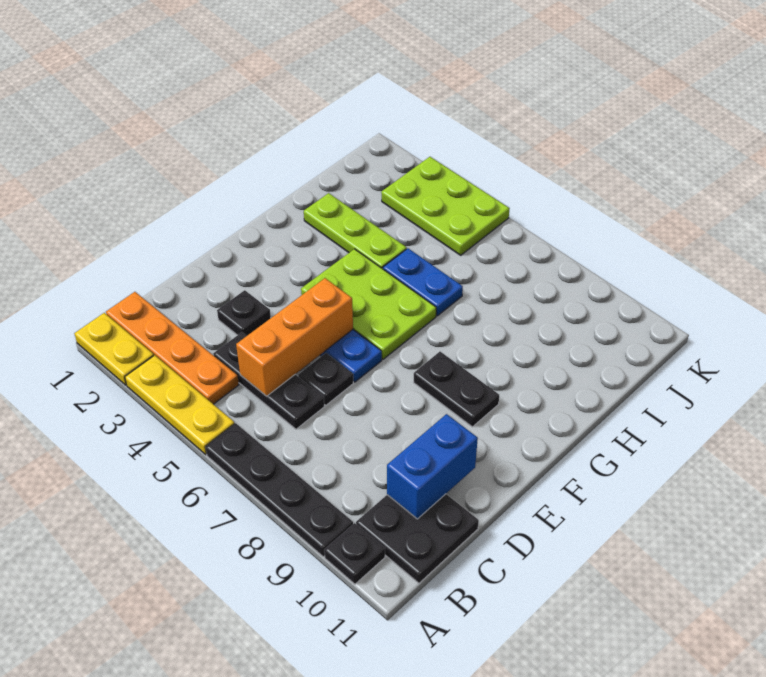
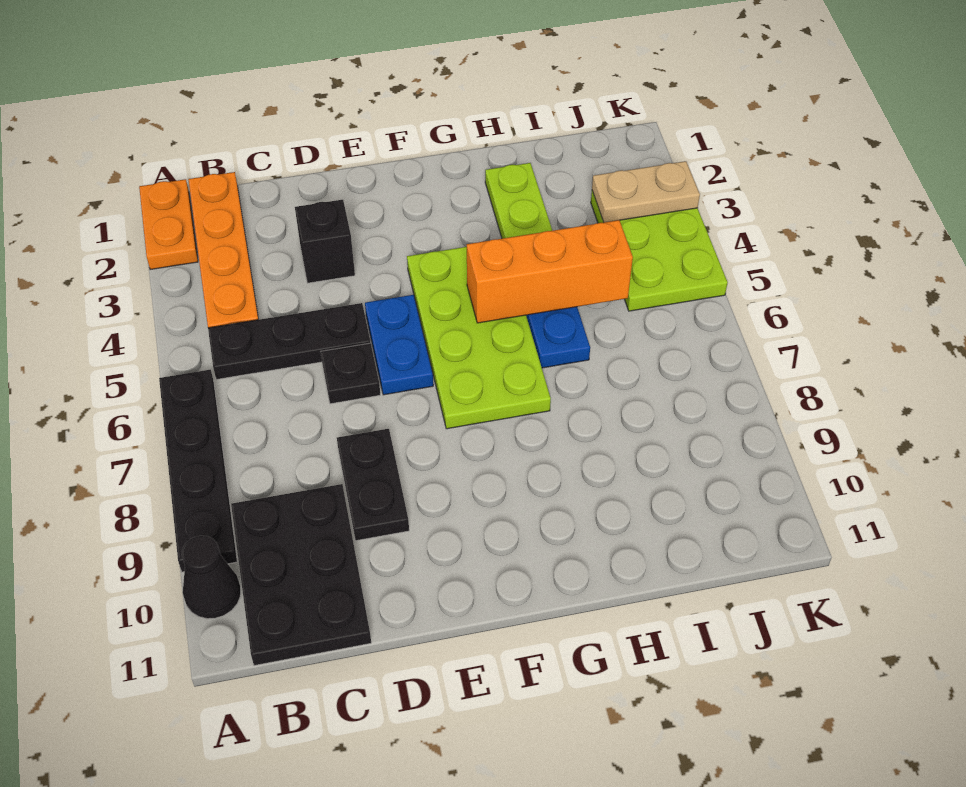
yellow 1x2 plate [74,313,154,385] -> orange 1x2 plate [139,179,198,270]
yellow 1x3 plate [125,355,235,455] -> none
black 1x1 plate [324,523,385,584] -> black 1x1 cone [182,536,241,619]
black 2x2 plate [356,494,479,583] -> black 2x3 plate [231,484,371,666]
black 1x3 plate [213,332,324,429] -> black 1x3 plate turned to [208,303,371,380]
orange 1x3 brick [236,278,353,396] -> orange 1x3 brick moved to [467,220,633,323]
blue 1x2 brick [387,414,478,519] -> none
black 1x1 plate [217,290,271,336] -> black 1x1 brick [295,200,355,283]
lime 2x3 plate [301,249,436,359] -> lime 2x4 plate [407,247,551,429]
black 1x2 plate [414,352,499,427] -> black 1x2 plate moved to [337,429,409,541]
none -> tan 1x2 plate [592,161,700,222]

